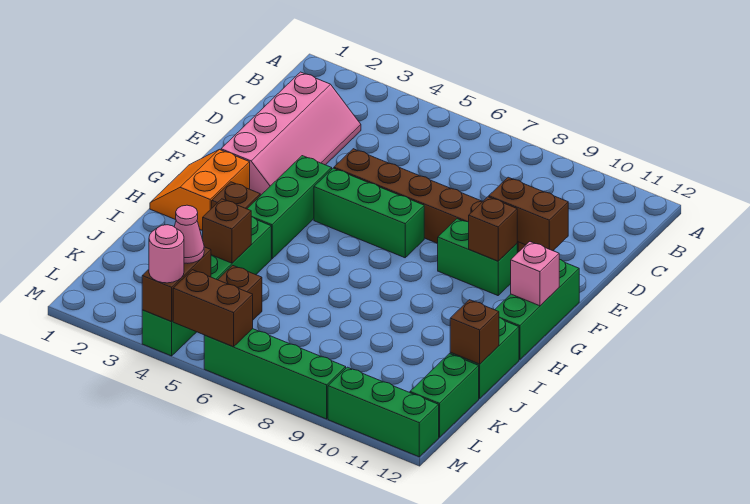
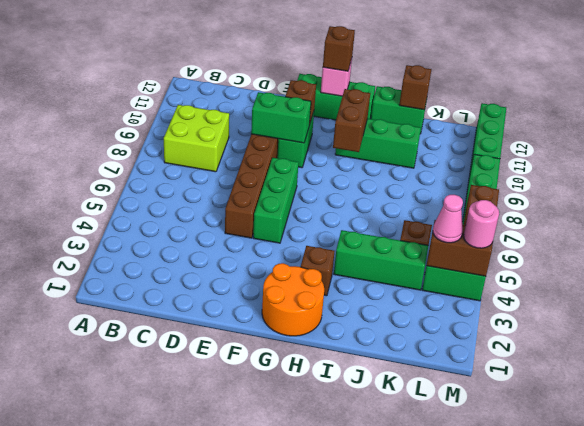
none -> lime 2x2 brick [164,105,229,172]
pink 2x4 slope [221,72,361,196] -> none
brown 1x2 brick [489,177,568,251] -> brown 1x2 brick moved to [333,89,370,152]
green 1x3 brick [247,156,332,259] -> green 1x3 brick moved to [335,119,421,168]
orange 2x2 slope [150,149,250,231] -> orange 2x2 round brick [262,263,324,336]
brown 1x1 brick [203,199,251,263] -> brown 1x1 brick moved to [323,26,355,71]
green 1x2 brick [410,354,479,437] -> green 1x2 brick moved to [251,92,311,143]

